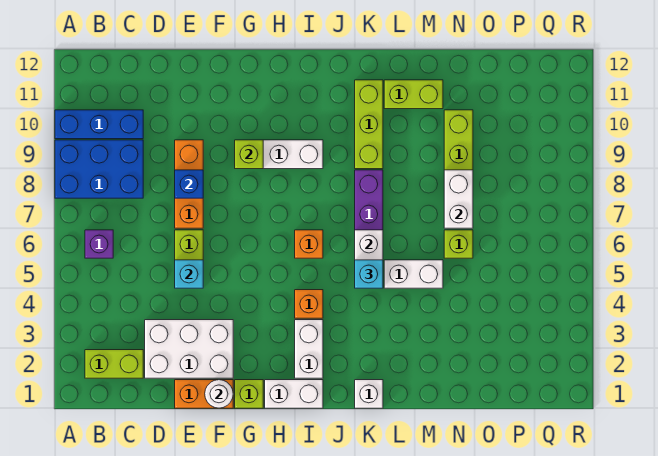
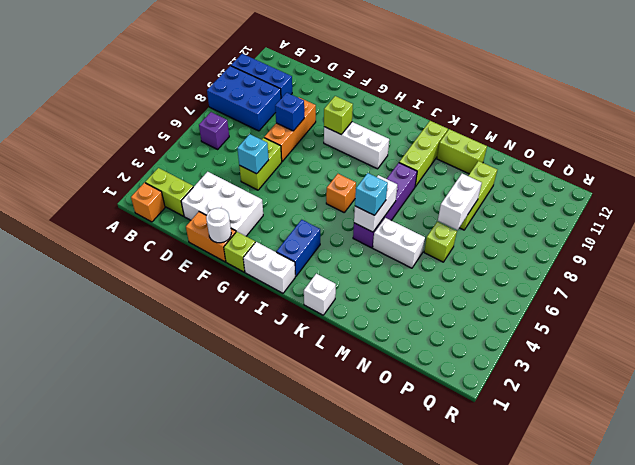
white 1x2 brick [295,320,323,378] -> blue 1x2 brick [277,220,320,276]
orange 1x1 brick [295,290,323,318] -> orange 1x1 brick moved to [131,183,165,222]

